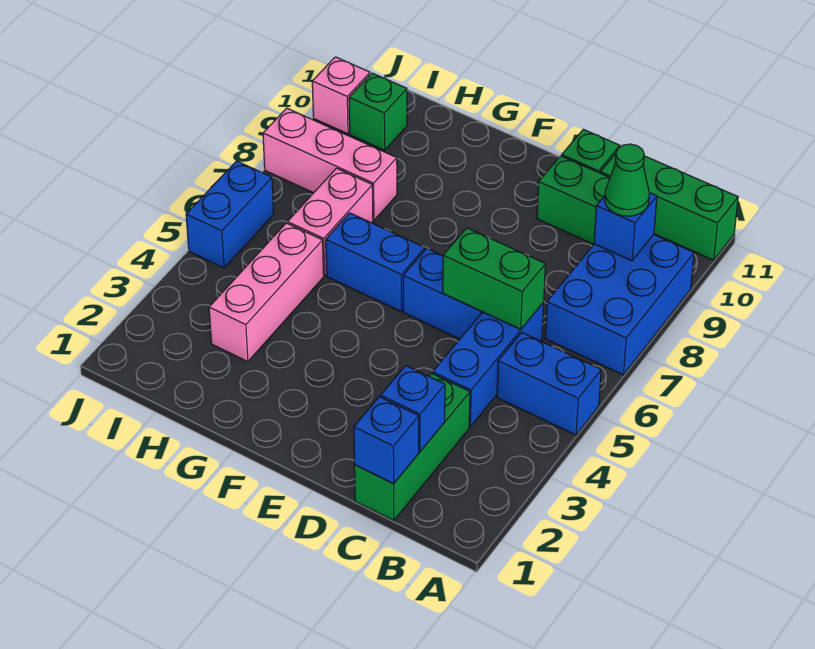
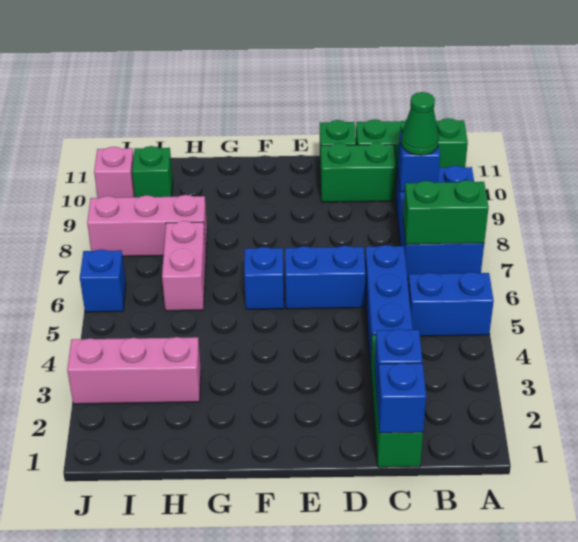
green 1x2 brick [443,228,546,329] -> green 1x2 brick moved to [403,180,489,244]
blue 1x2 brick [326,213,425,311] -> blue 1x1 brick [244,247,284,309]
pink 1x3 brick [209,223,324,362] -> pink 1x3 brick turned to [67,337,201,404]
blue 1x2 brick [186,161,274,268] -> blue 1x1 brick [80,249,126,312]

